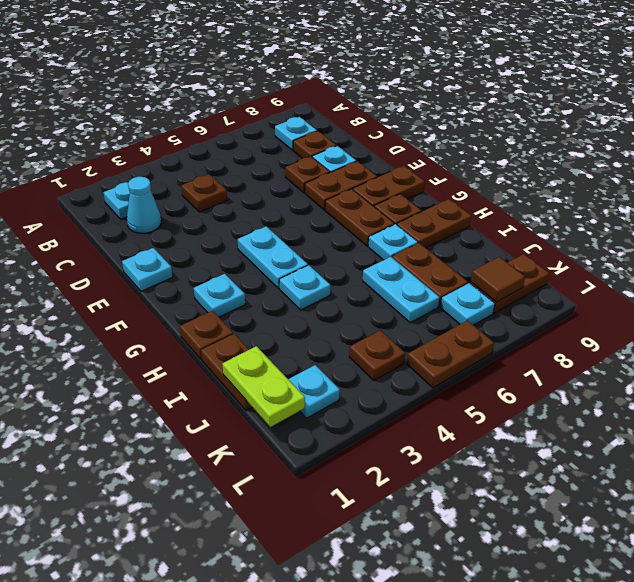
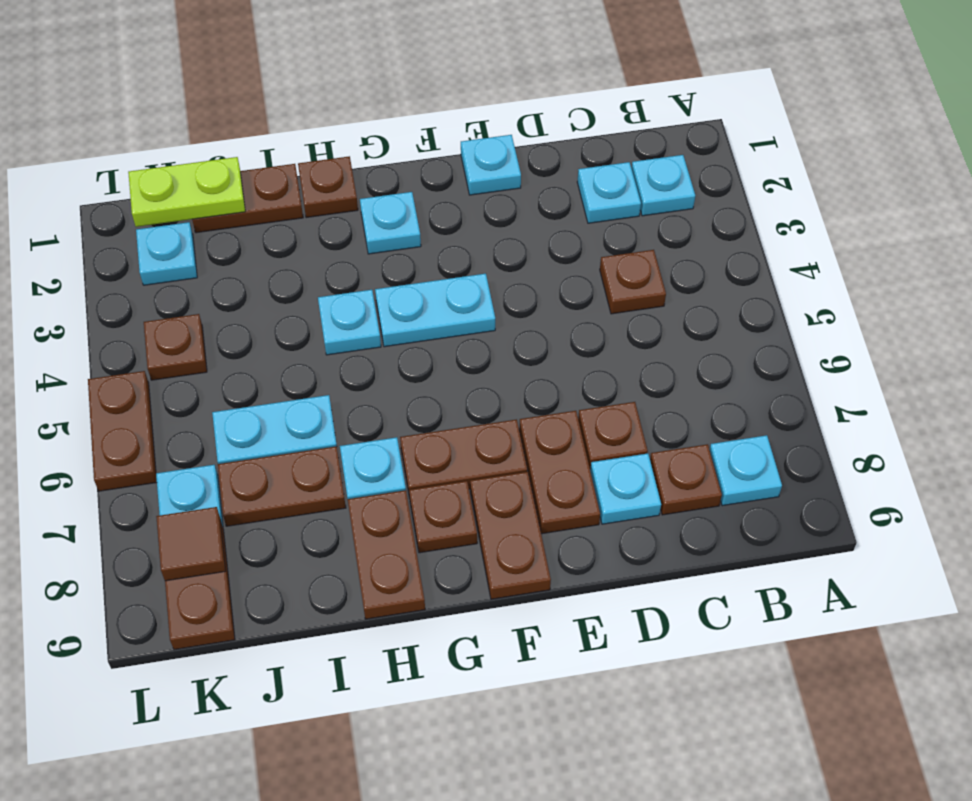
cyan 1x1 cone [127,177,161,233] -> cyan 1x1 plate [577,162,641,223]

